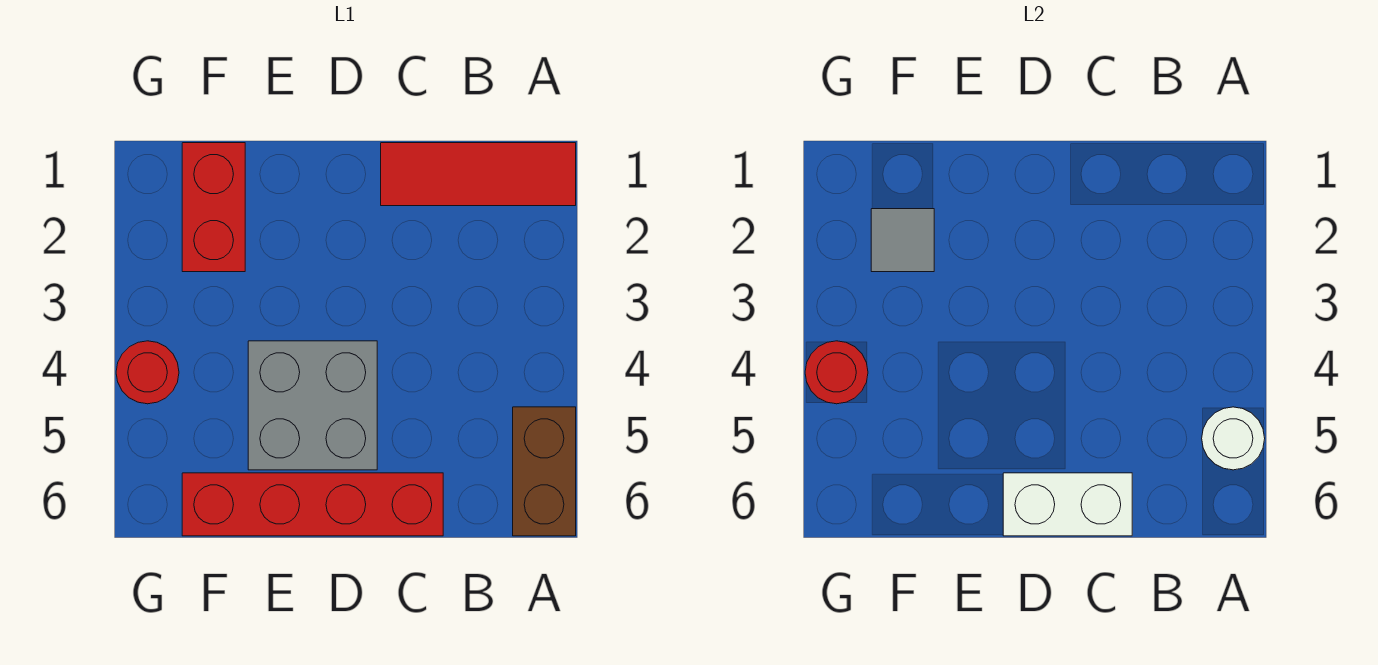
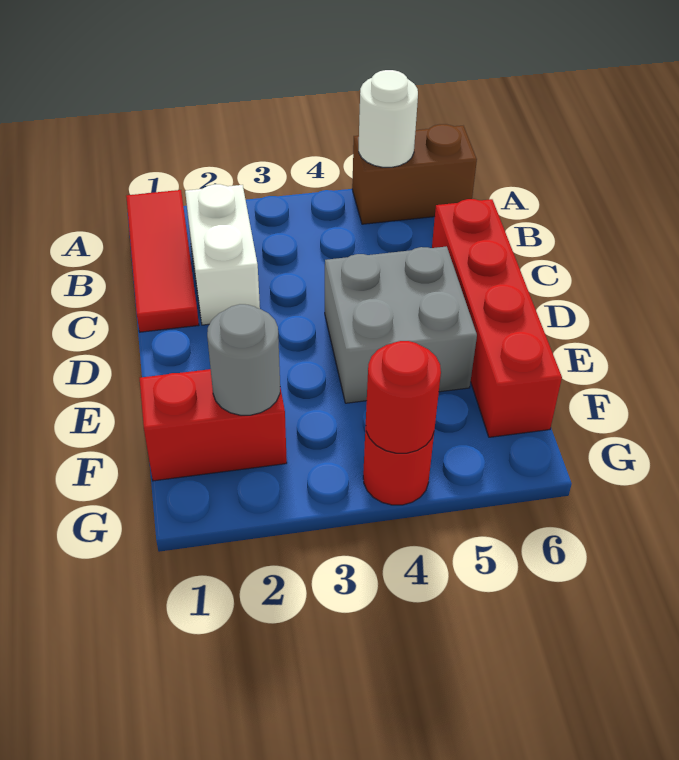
white 1x2 brick [1003,473,1132,536] -> white 1x2 brick moved to [185,184,260,325]
grey 1x1 tile [871,209,934,272] -> grey 1x1 round brick [207,304,280,415]

